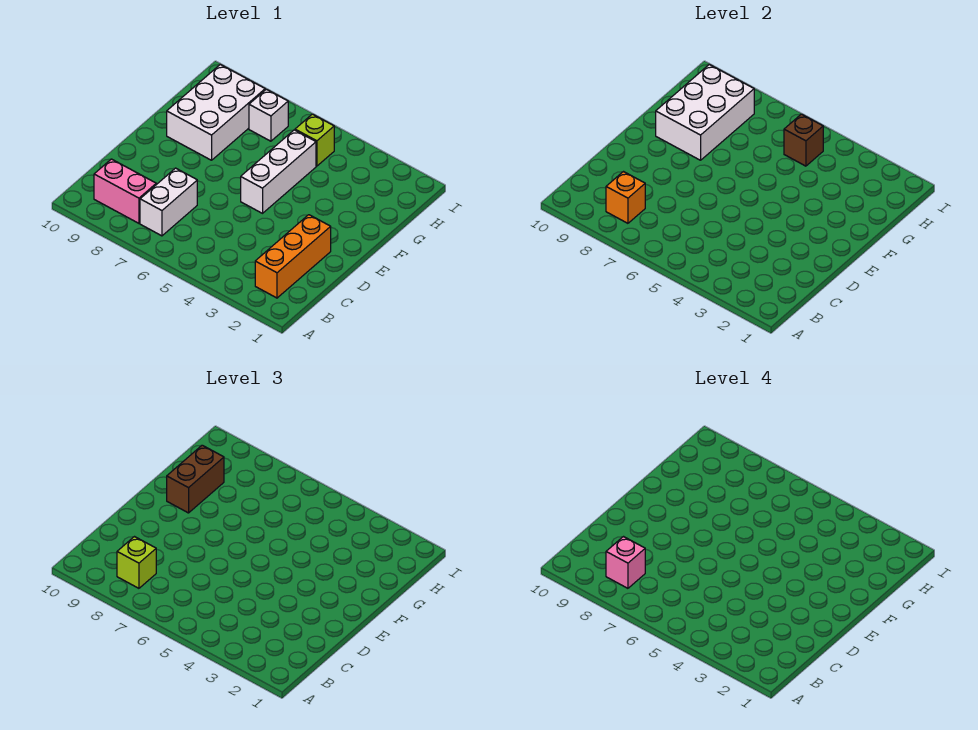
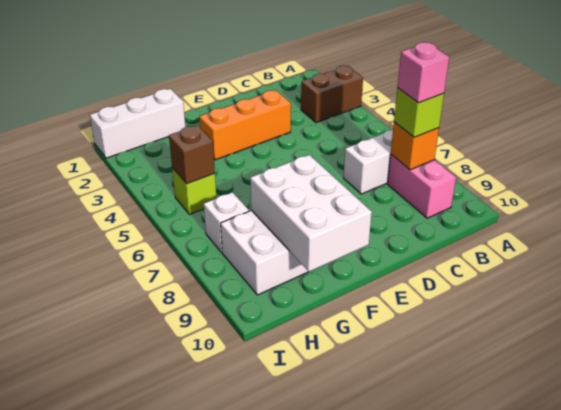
orange 1x3 brick [255,215,331,298] -> orange 1x3 brick moved to [199,90,291,160]
white 1x3 brick [241,130,316,213] -> white 1x3 brick moved to [90,89,185,158]
white 2x3 brick [656,65,754,160] -> white 2x3 brick turned to [250,155,372,272]
brown 1x2 brick [167,445,224,513] -> brown 1x2 brick moved to [301,66,363,123]

